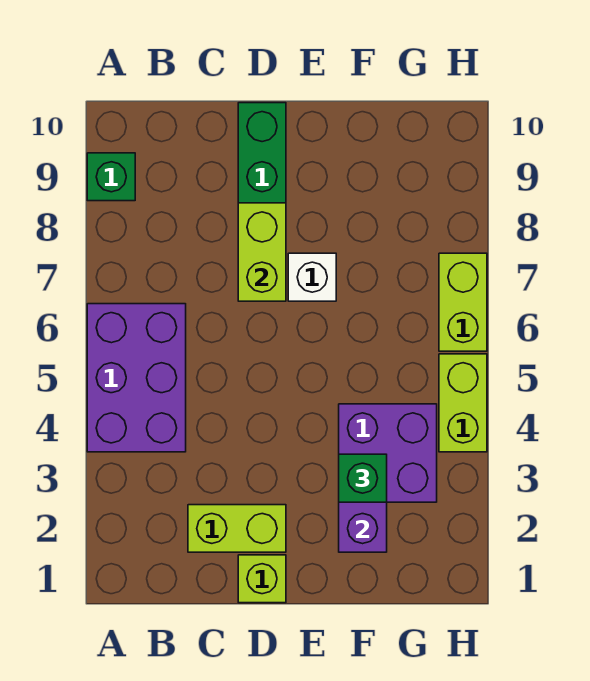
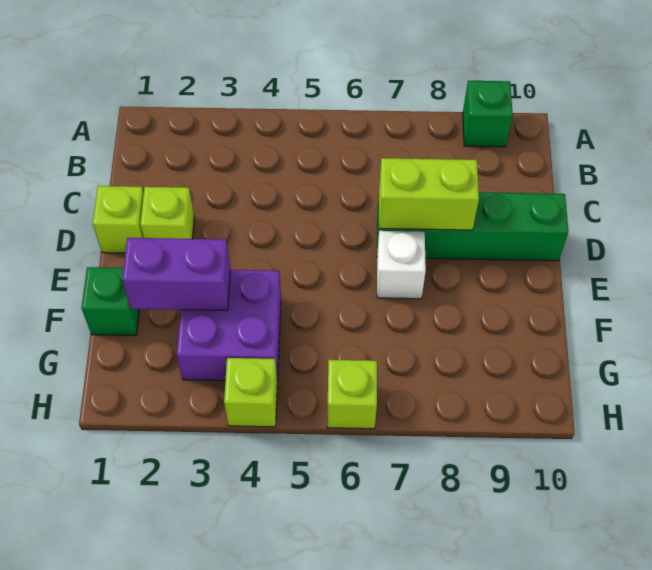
purple 2x3 brick [87,304,186,452] -> none
lime 1x2 brick [188,505,286,552] -> lime 1x1 brick [140,187,194,239]
green 1x1 brick [339,454,387,502] -> green 1x1 brick moved to [81,267,139,336]
lime 1x2 brick [439,354,487,452] -> lime 1x1 brick [224,358,277,427]
lime 1x2 brick [439,253,487,351] -> lime 1x1 brick [327,360,377,429]

